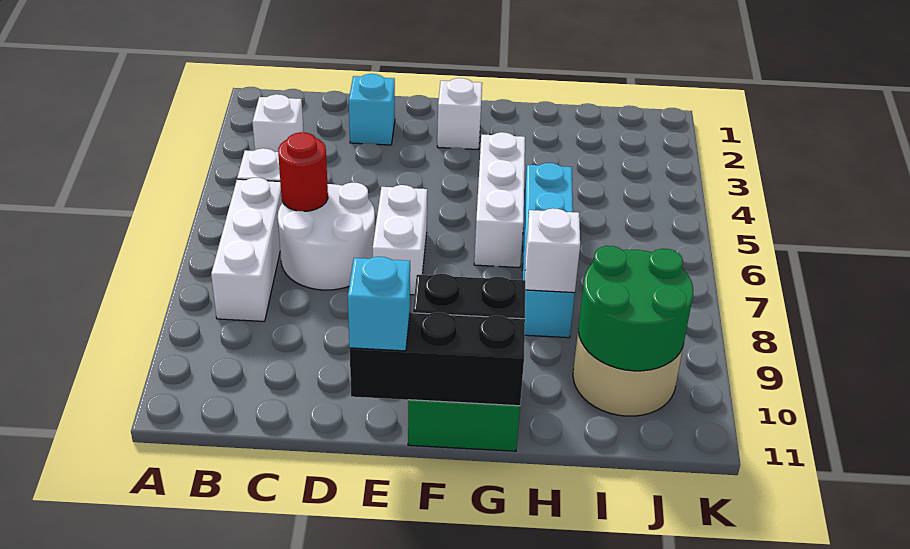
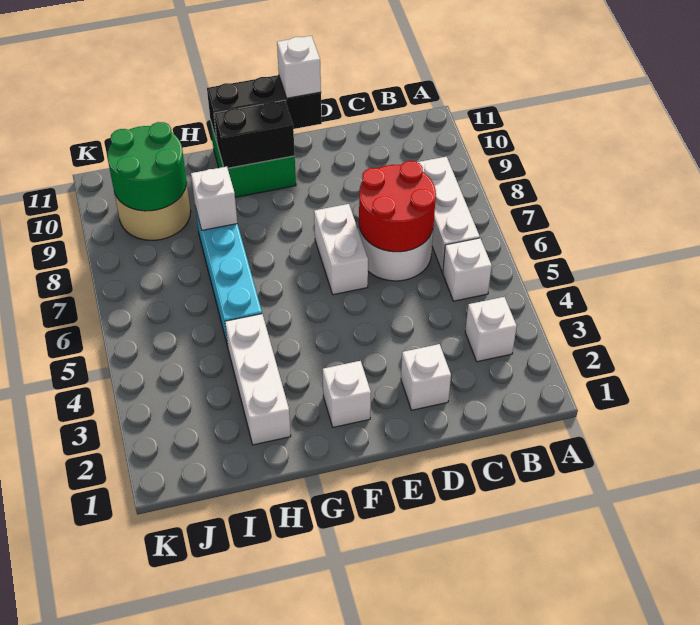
red 1x1 round brick [278,132,328,211] -> red 2x2 round brick [359,161,436,252]
cyan 1x1 brick [349,74,395,145] -> white 1x1 brick [401,344,451,410]
cyan 1x1 brick [348,257,410,351] -> white 1x1 brick [277,36,321,98]
white 1x3 brick [474,132,525,268] -> white 1x3 brick moved to [225,314,291,445]

